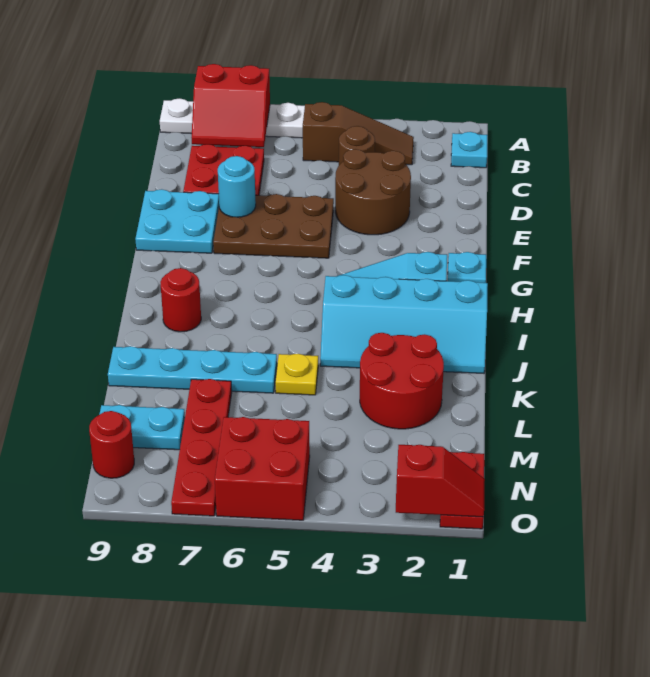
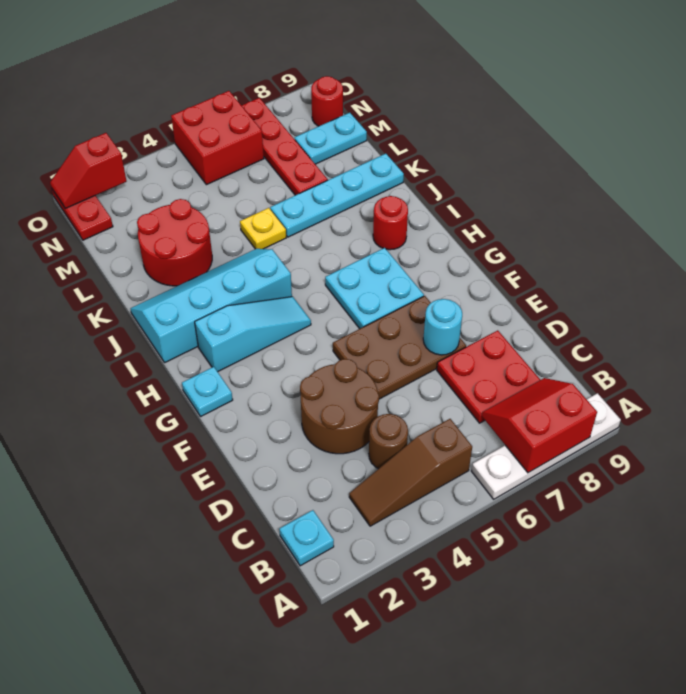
cyan 2x2 plate [135,189,219,253] -> cyan 2x2 plate moved to [325,248,424,329]

